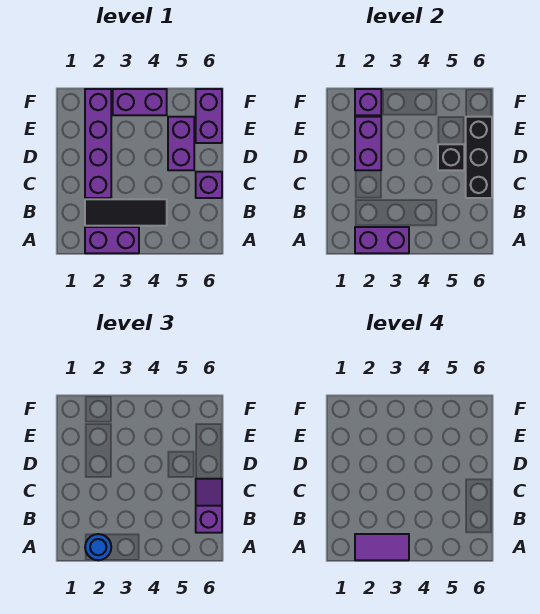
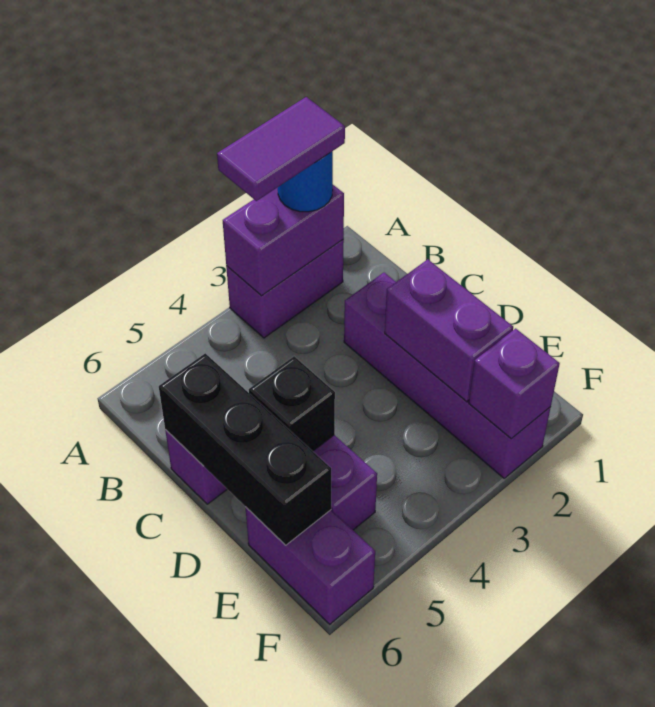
black 1x3 tile [85,199,167,226] -> none
purple 1x2 slope [196,479,222,533] -> none
purple 1x2 brick [113,89,167,115] -> none

